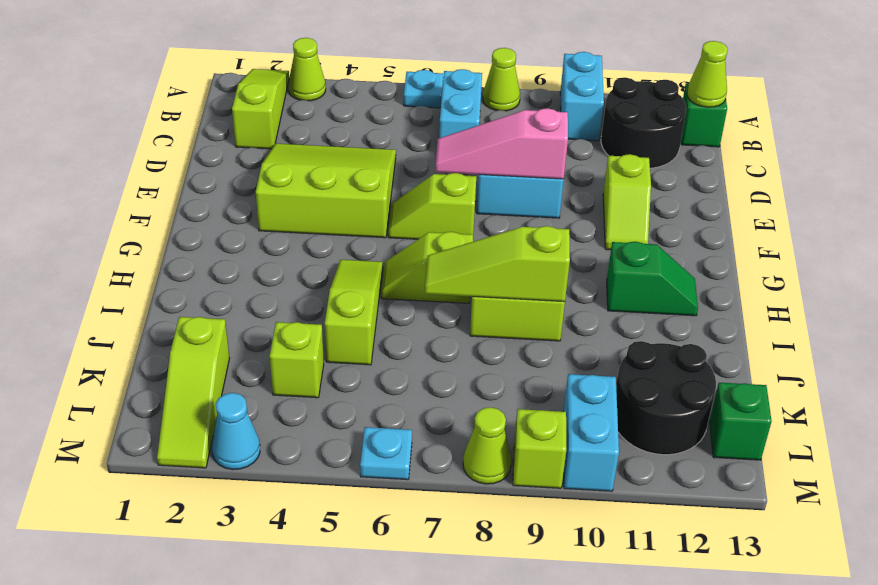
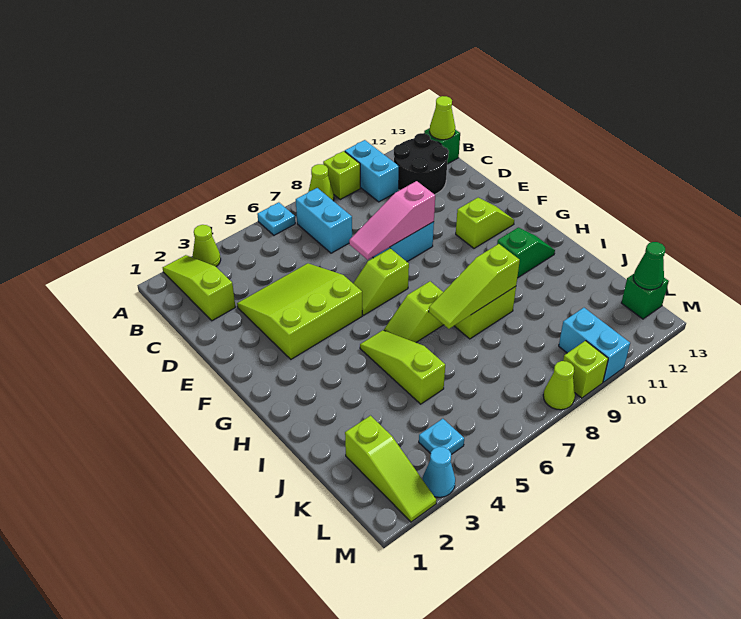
lime 1x2 slope [603,154,651,250] -> lime 1x2 slope turned to [456,198,514,248]
lime 1x1 brick [270,322,324,398] -> lime 1x1 brick moved to [323,151,360,199]
black 2x2 round brick [616,341,716,455] -> none
none -> green 1x1 cone [633,242,665,290]
cyan 1x1 plate [360,427,412,480] -> cyan 1x1 plate moved to [419,419,464,455]

